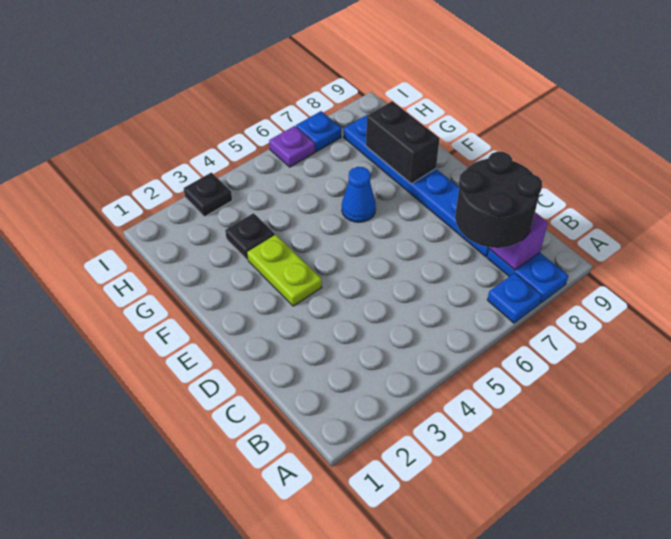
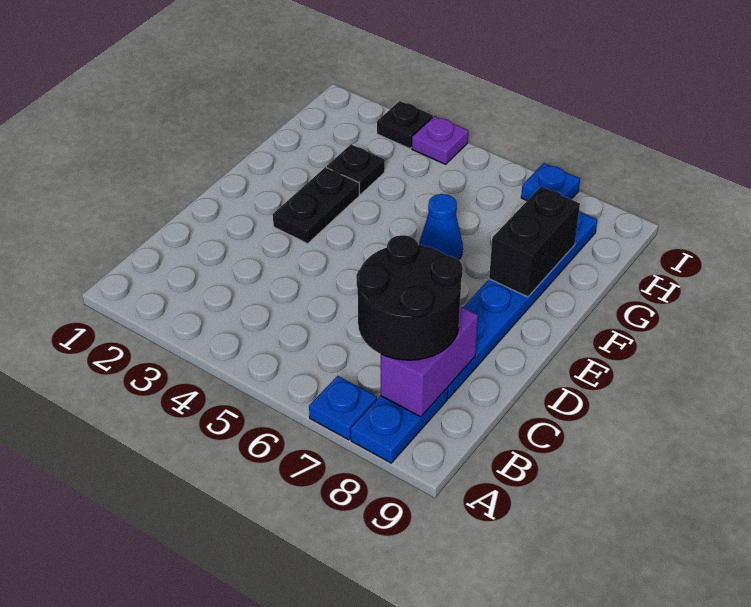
lime 1x2 plate [247,235,322,306] -> black 1x2 plate [273,167,359,244]
purple 1x1 plate [269,126,315,167] -> purple 1x1 plate moved to [412,116,468,164]

